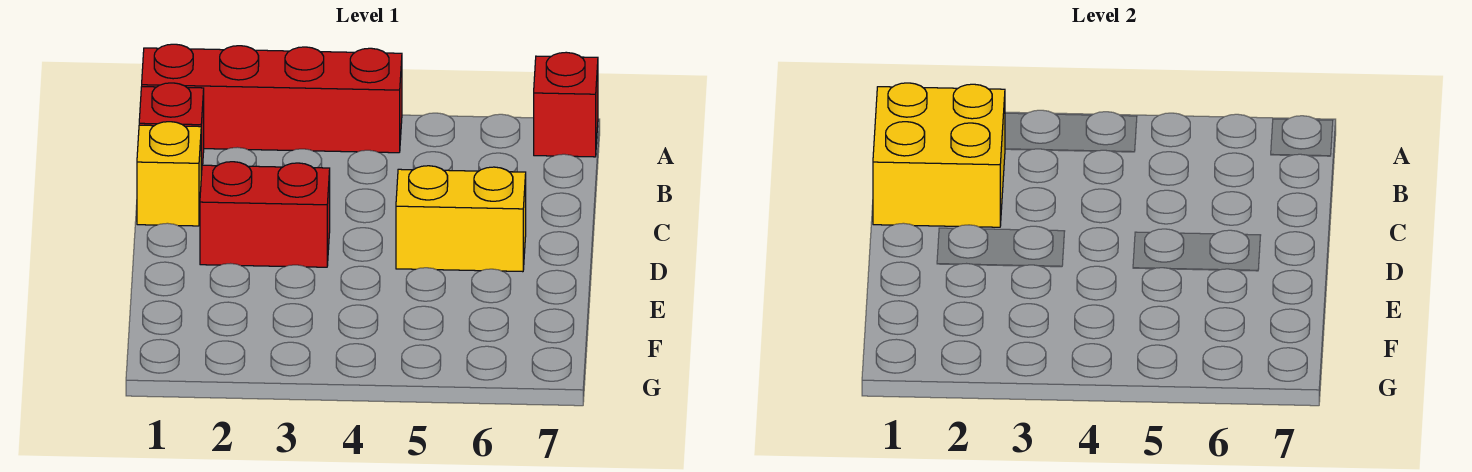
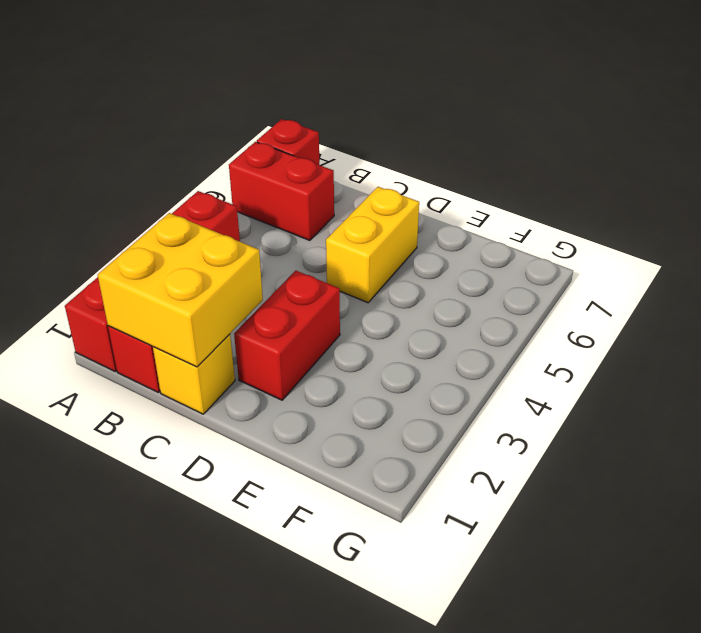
none -> red 1x2 brick [229,142,334,240]

